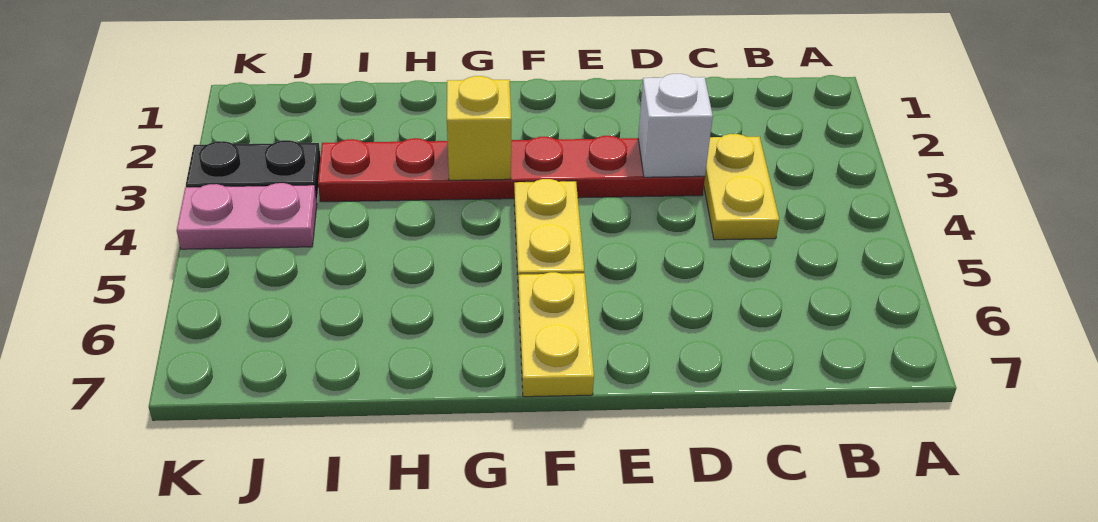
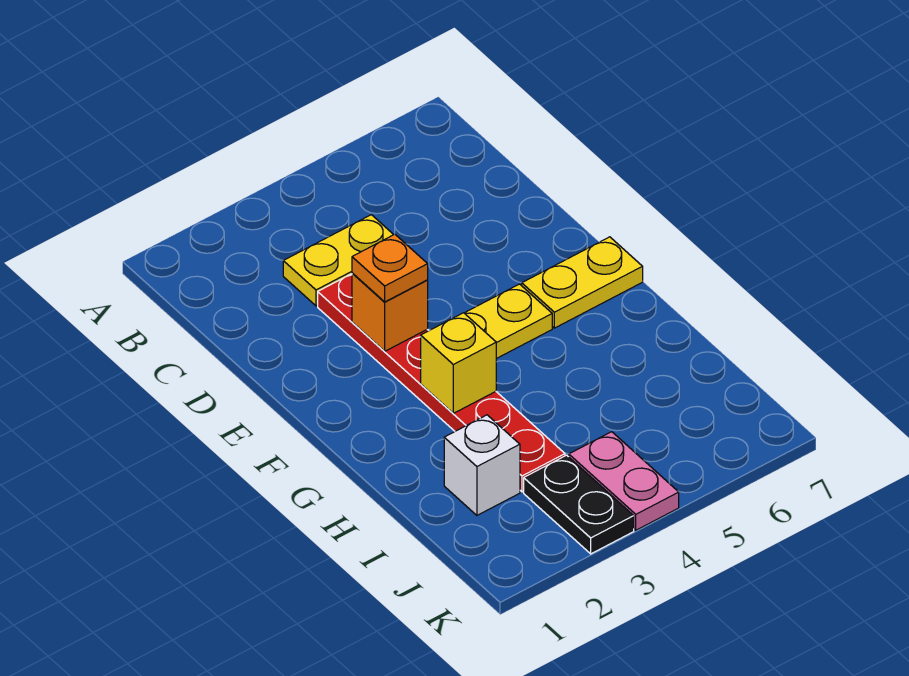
white 1x1 brick [638,74,713,177] -> white 1x1 brick moved to [444,415,520,515]
none -> orange 1x1 brick [352,273,428,351]
none -> orange 1x1 plate [352,234,428,302]

